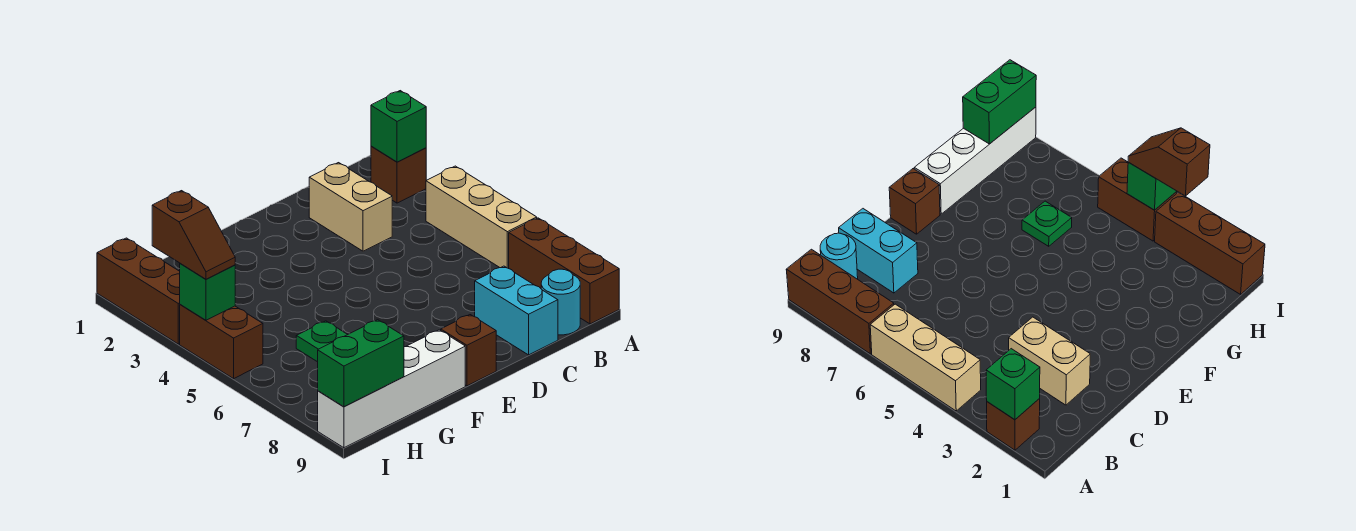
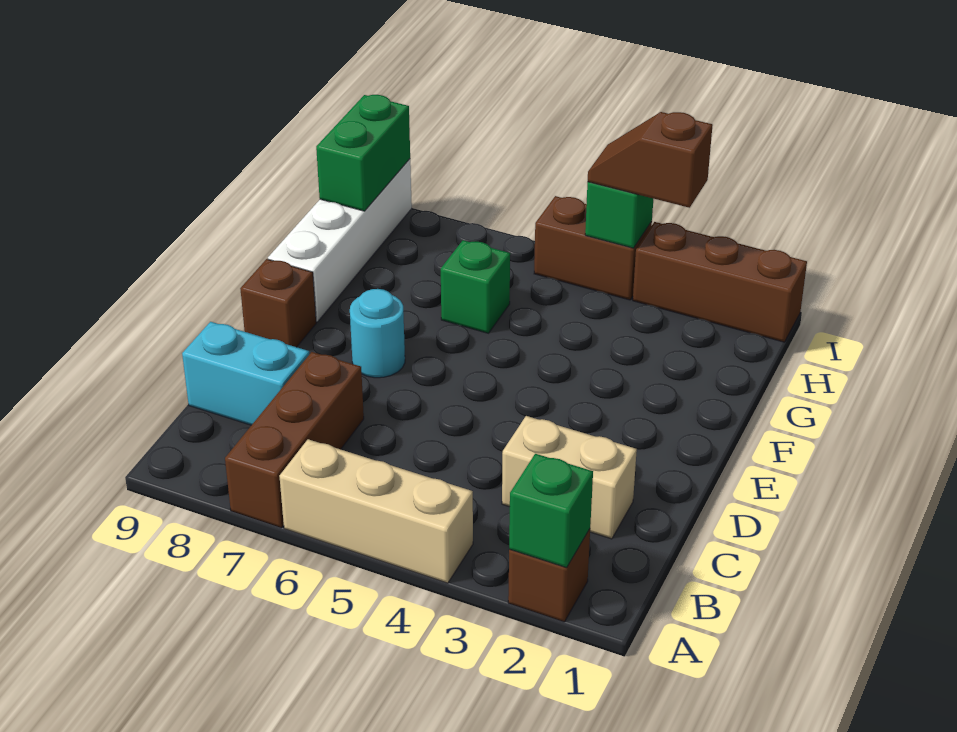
brown 1x3 brick [509,218,619,324] -> brown 1x3 brick turned to [225,352,364,528]
cyan 1x1 round brick [541,269,580,335] -> cyan 1x1 round brick moved to [350,289,405,378]
green 1x1 plate [296,321,348,362] -> green 1x1 brick [441,240,510,333]

